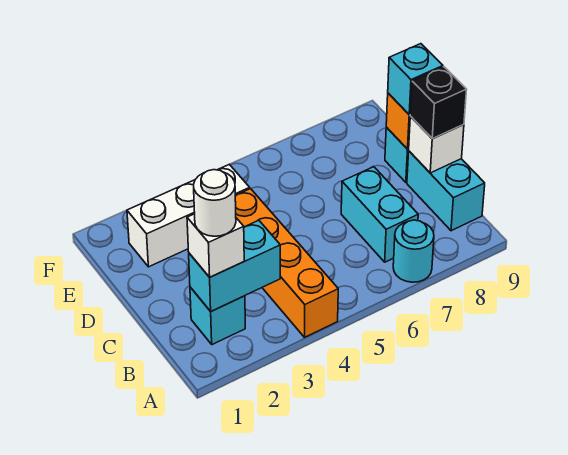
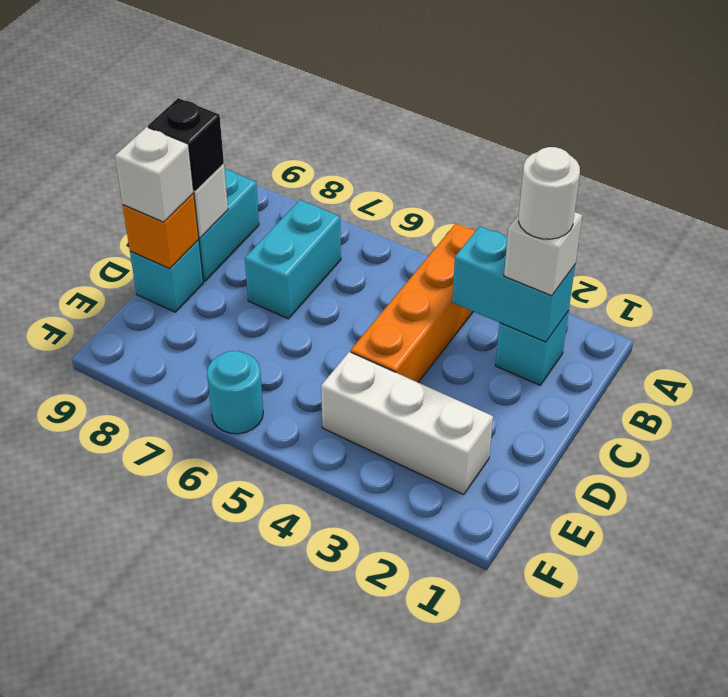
cyan 1x1 round brick [393,220,434,282] -> cyan 1x1 round brick moved to [207,351,263,434]
cyan 1x1 brick [388,44,443,115] -> white 1x1 brick [115,127,194,222]

